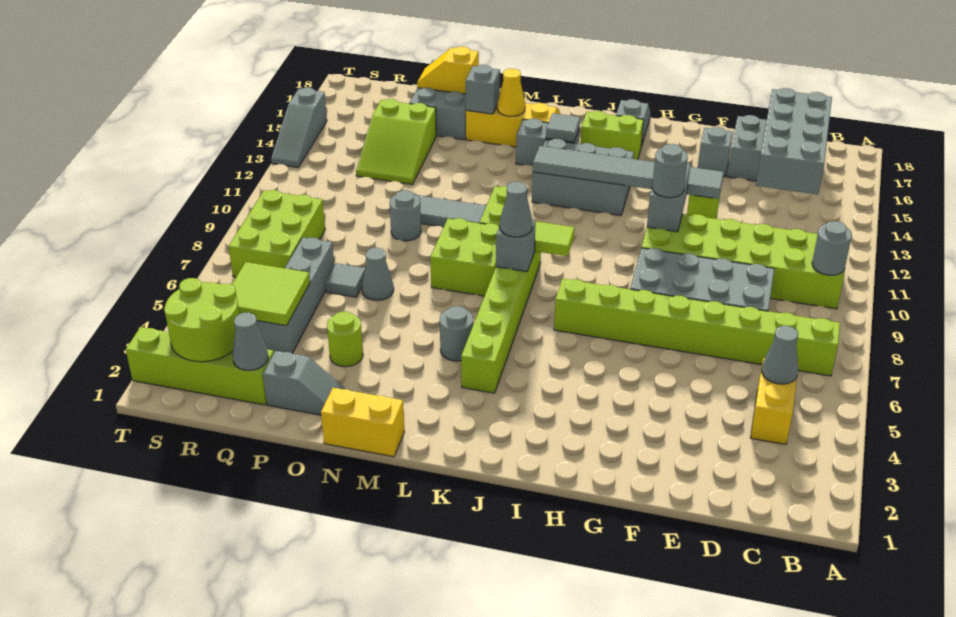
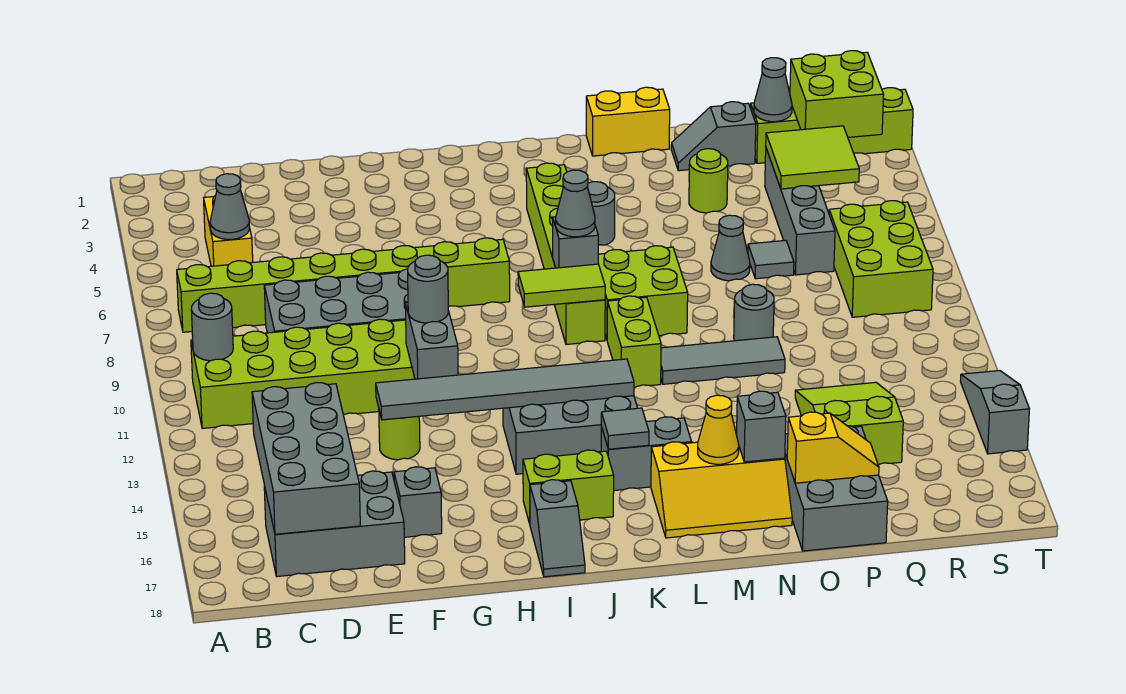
lime 2x2 round brick [164,278,239,362] -> lime 2x2 brick [790,51,884,137]

